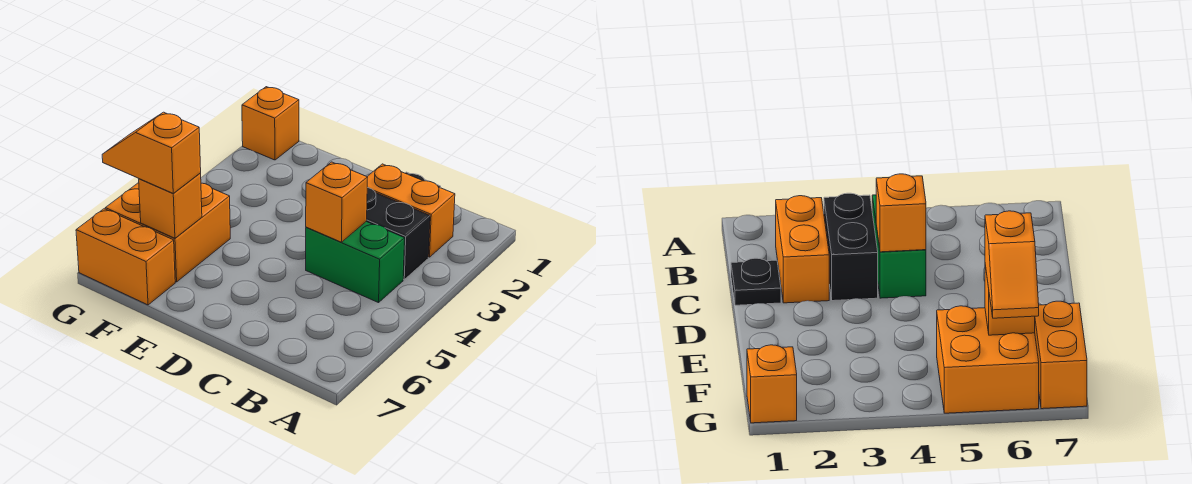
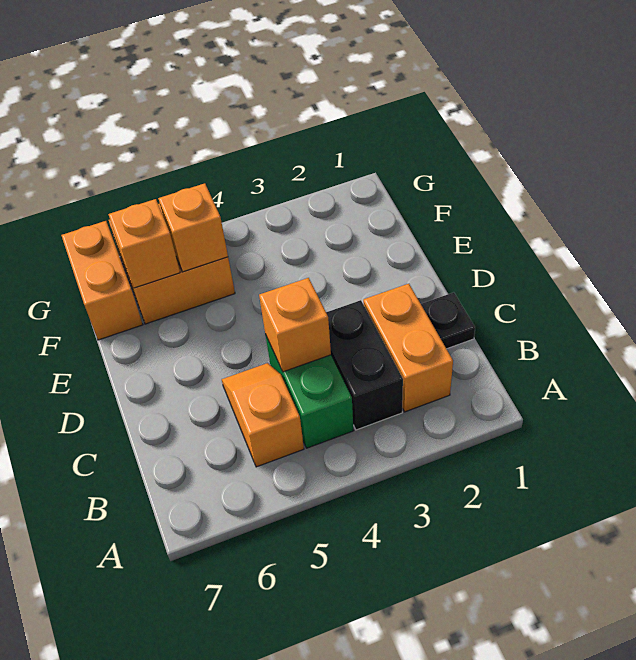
orange 1x2 slope [102,112,201,193] -> orange 1x2 slope moved to [222,363,304,467]
orange 1x1 brick [242,87,299,160] -> orange 1x1 brick moved to [158,183,228,272]

